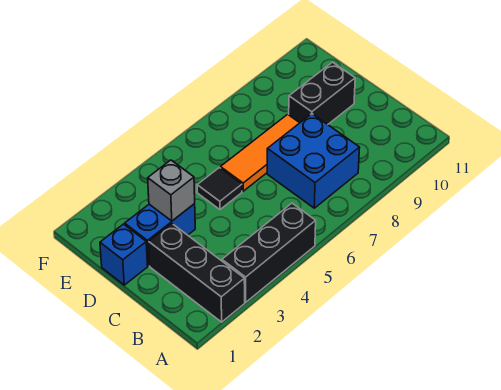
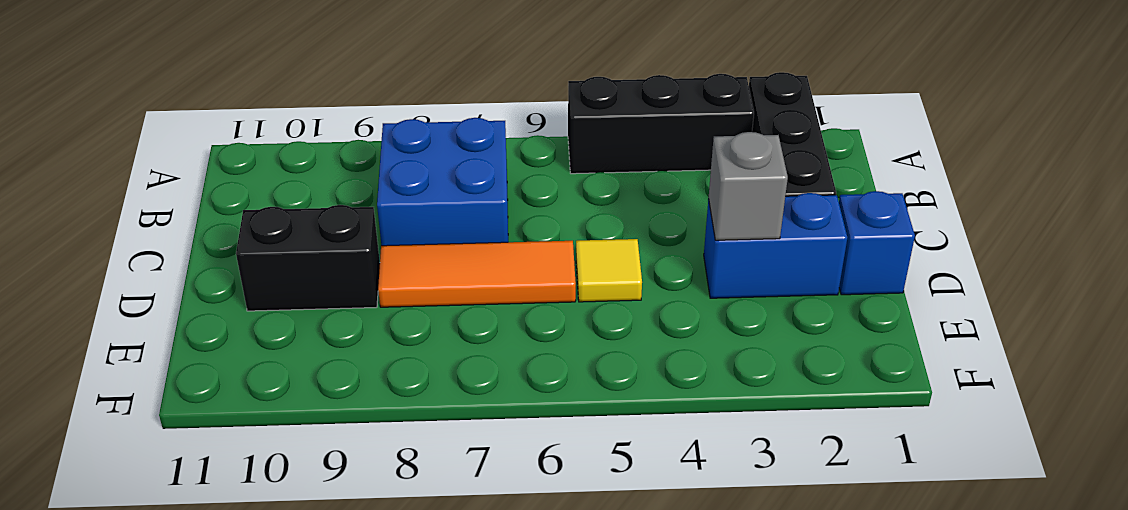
black 1x1 tile [197,168,242,209] -> yellow 1x1 tile [576,239,642,302]

